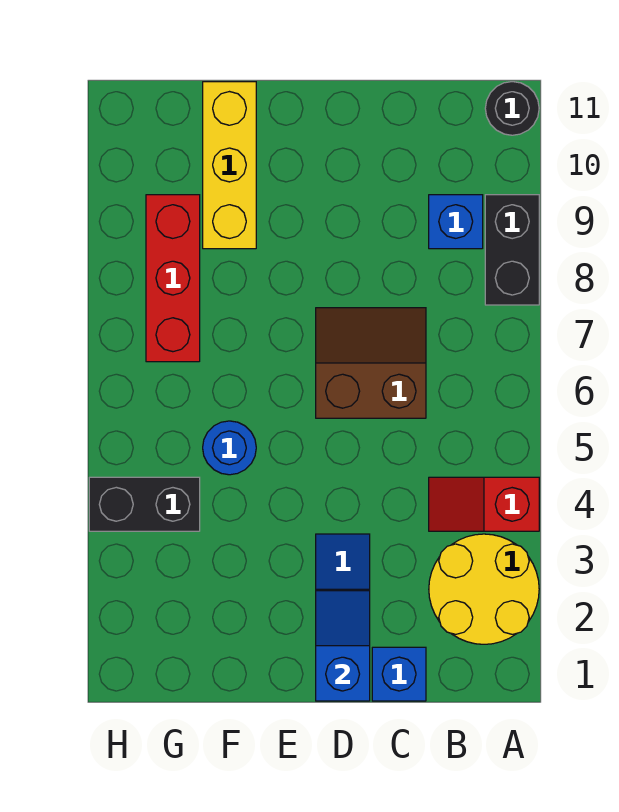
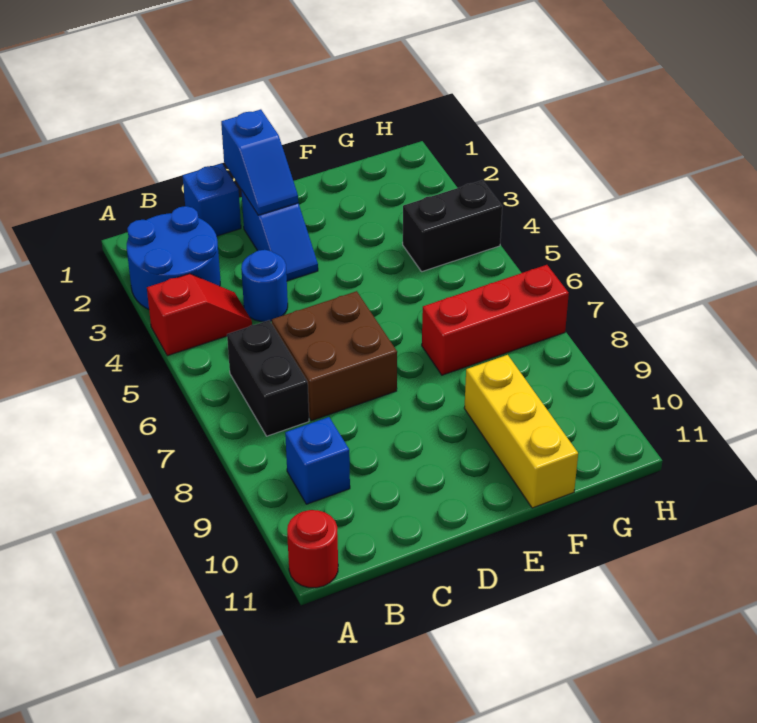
yellow 2x2 round brick [429,534,539,644] -> blue 2x2 round brick [127,206,220,309]
black 1x2 brick [485,195,539,305] -> black 1x2 brick moved to [227,320,309,436]
black 1x1 round brick [485,82,539,135] -> red 1x1 round brick [287,510,338,588]
brown 2x2 slope [316,308,426,418] -> brown 2x2 brick [272,291,397,421]
blue 1x1 round brick [203,421,256,475] -> blue 1x1 round brick moved to [241,250,288,322]
red 1x3 brick [146,195,200,362] -> red 1x3 brick turned to [422,265,569,375]

